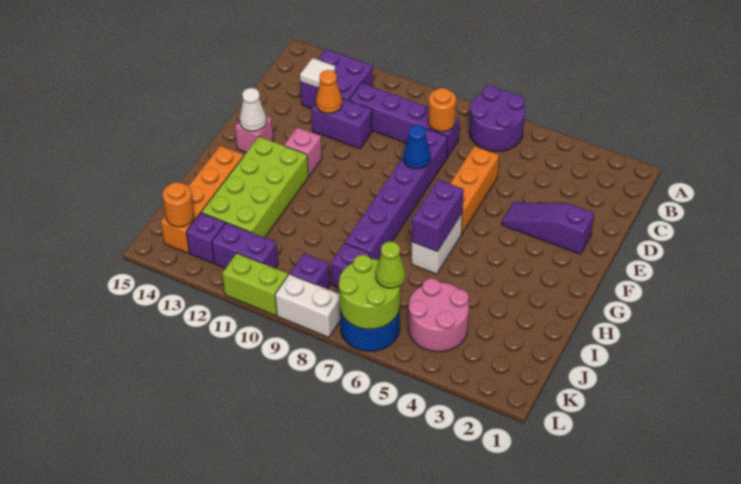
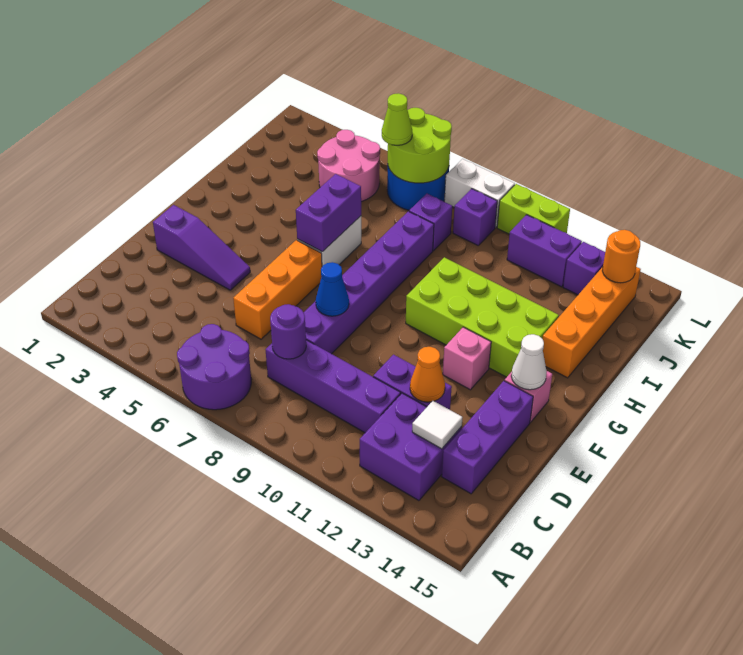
orange 1x1 round brick [428,88,456,132] -> purple 1x1 round brick [270,304,306,359]
none -> purple 1x3 brick [442,381,533,494]
lime 2x4 brick [201,137,309,238] -> lime 2x4 brick turned to [406,257,559,377]

